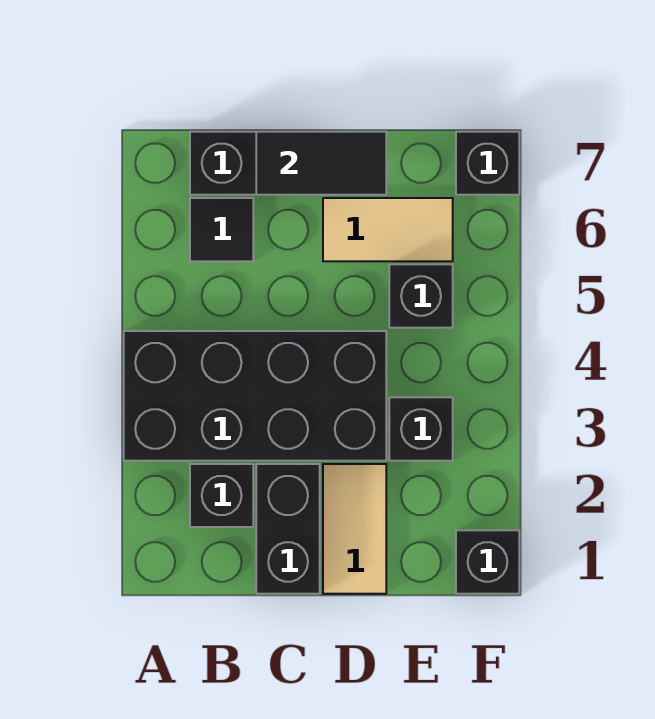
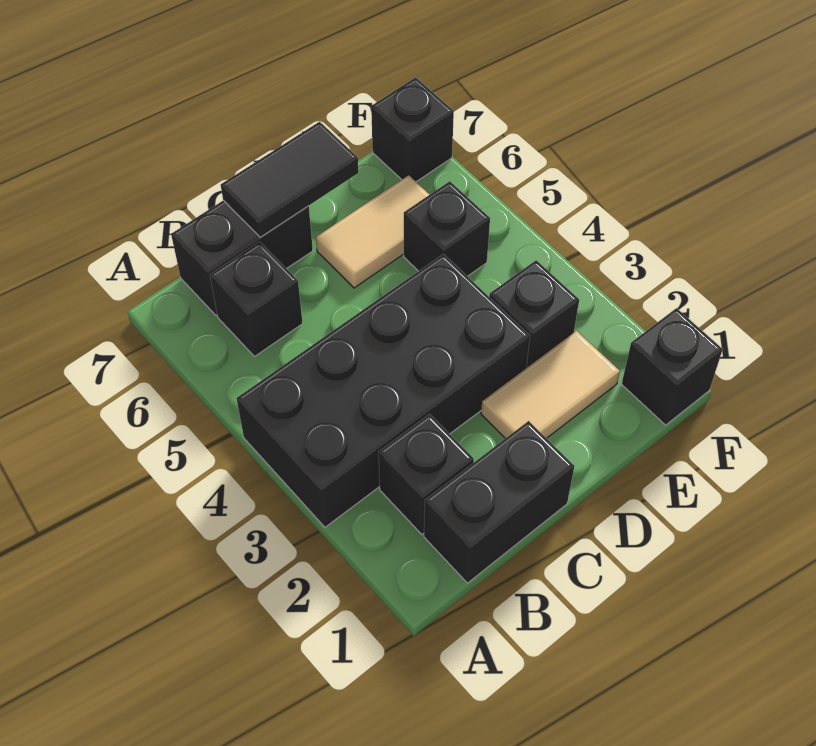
black 1x1 tile [190,198,253,261] -> black 1x1 brick [210,242,303,357]
black 1x2 brick [256,464,320,594] -> black 1x2 brick turned to [424,421,574,583]
tan 1x2 tile [323,464,386,594] -> tan 1x2 tile turned to [481,331,620,438]

